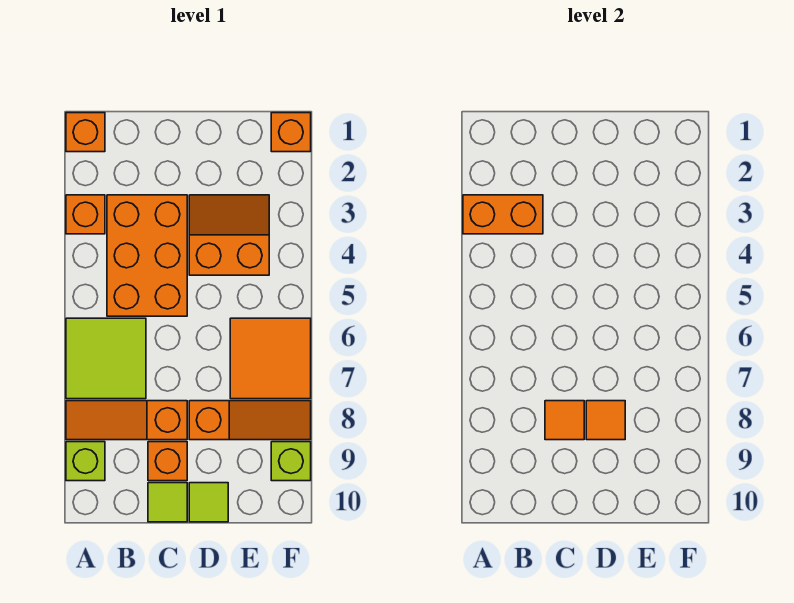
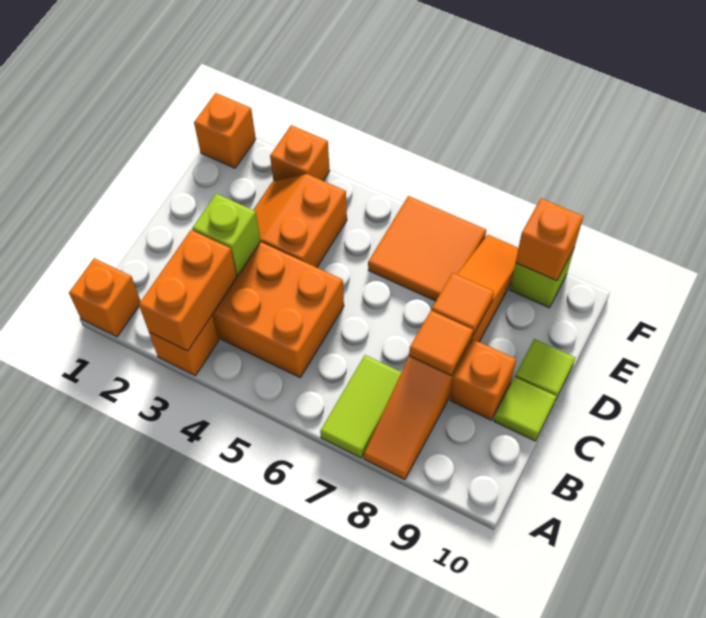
lime 2x2 tile [66,318,146,399] -> lime 1x2 tile [320,355,402,458]
lime 1x1 brick [66,442,105,481] -> lime 1x1 brick moved to [192,194,261,276]
none -> orange 1x1 brick [270,125,330,181]
none -> orange 1x1 brick [516,198,583,281]

